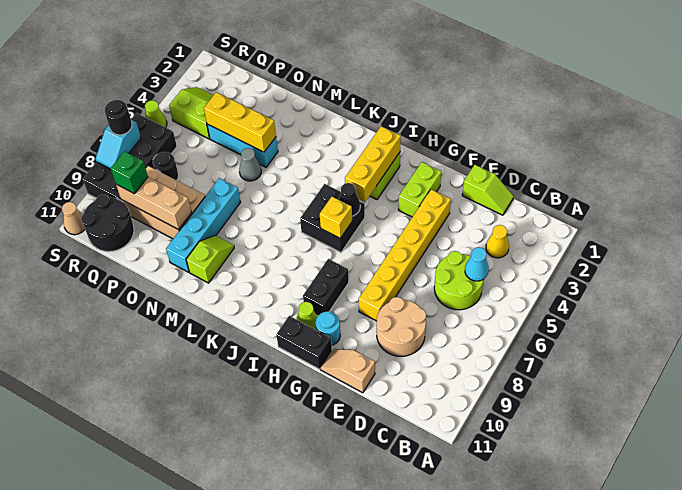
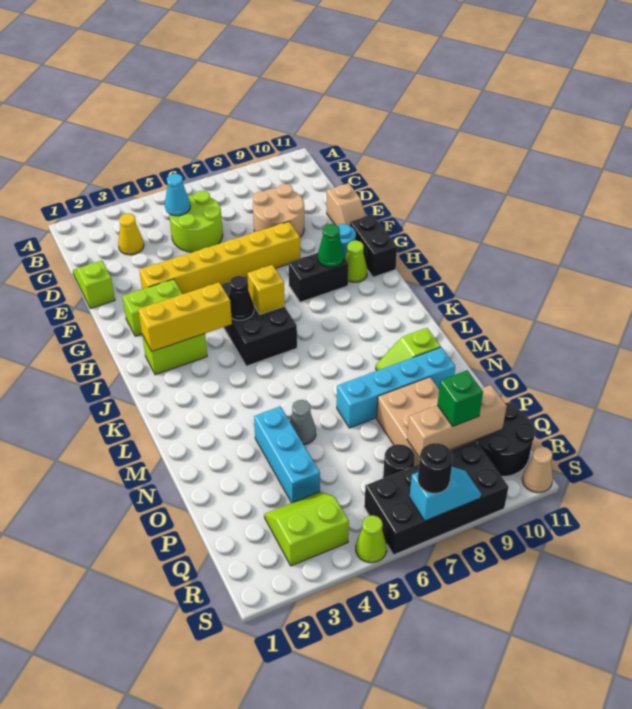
none -> green 1x1 cone [318,224,344,267]
black 2x2 brick [300,184,365,252] -> black 2x3 brick [222,276,297,366]
yellow 1x3 brick [204,92,276,152] -> none
tan 1x3 brick [116,177,192,230] -> tan 1x3 brick turned to [407,385,507,458]
lime 2x2 slope [169,87,213,139] -> lime 2x2 slope turned to [264,492,349,566]

